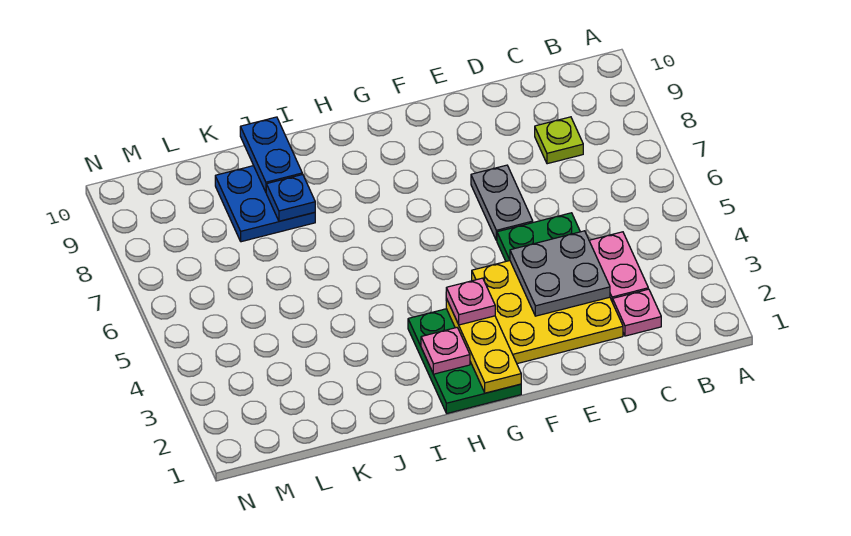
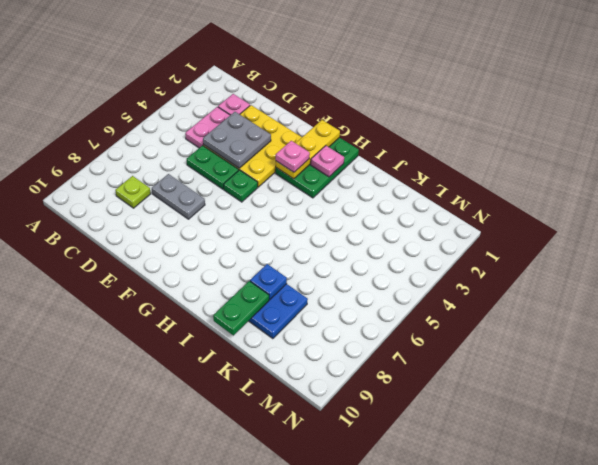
grey 1x2 plate [471,165,533,241] -> grey 1x2 plate turned to [152,174,205,219]
none -> green 1x1 plate [224,170,258,202]
blue 1x2 plate [240,117,302,192] -> green 1x2 plate [213,281,269,335]

